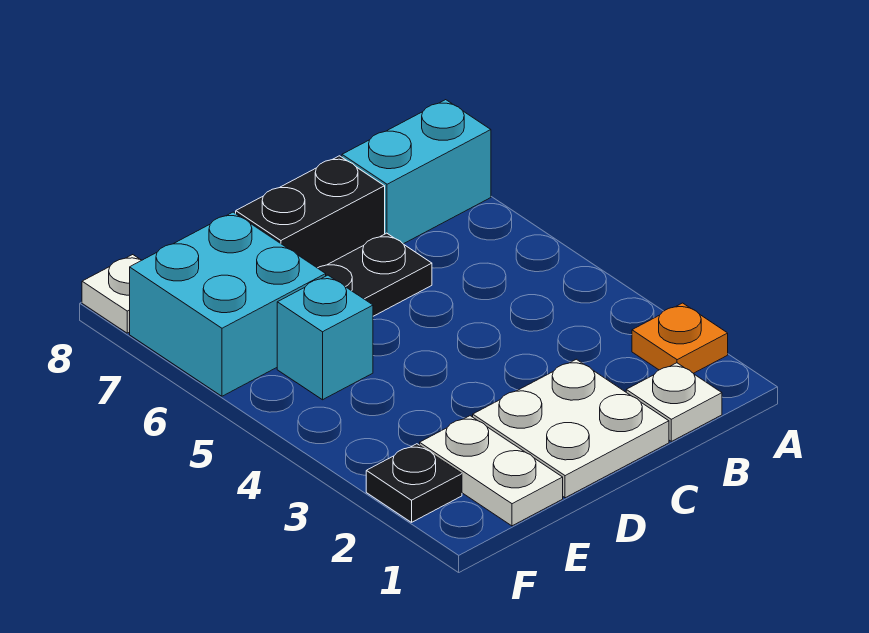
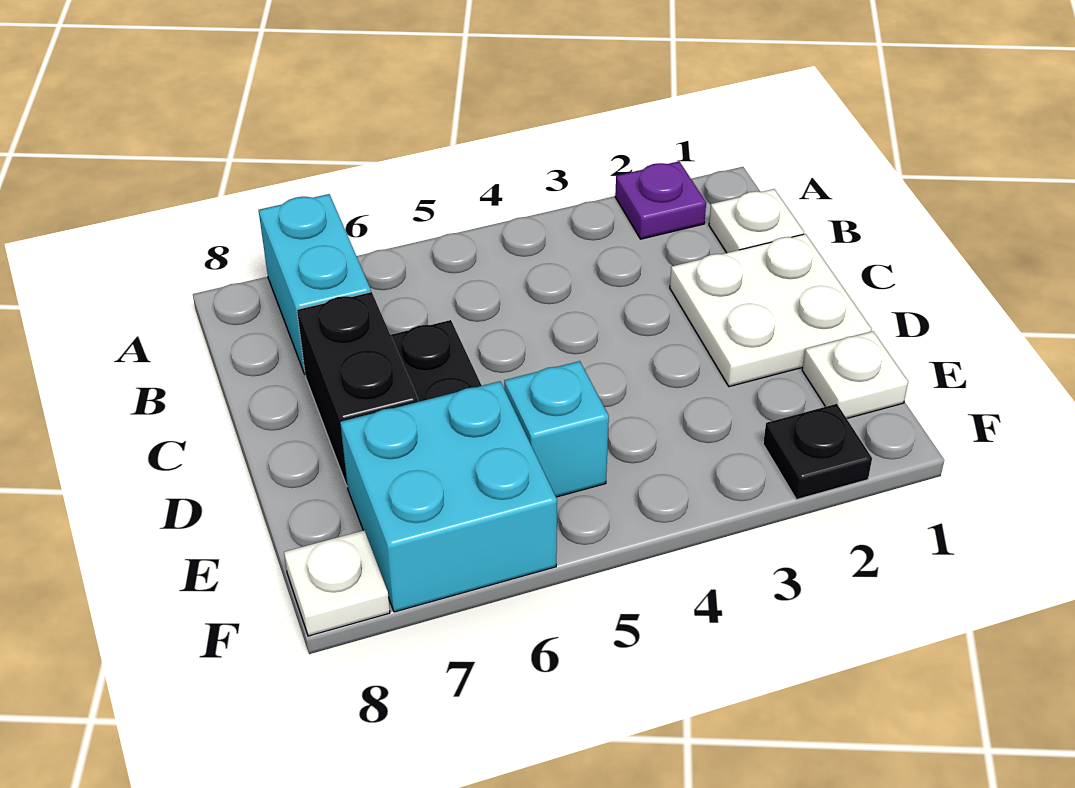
orange 1x1 plate [632,303,728,373] -> purple 1x1 plate [615,161,706,239]
white 1x2 plate [420,416,563,526] -> white 1x1 plate [802,331,908,418]

